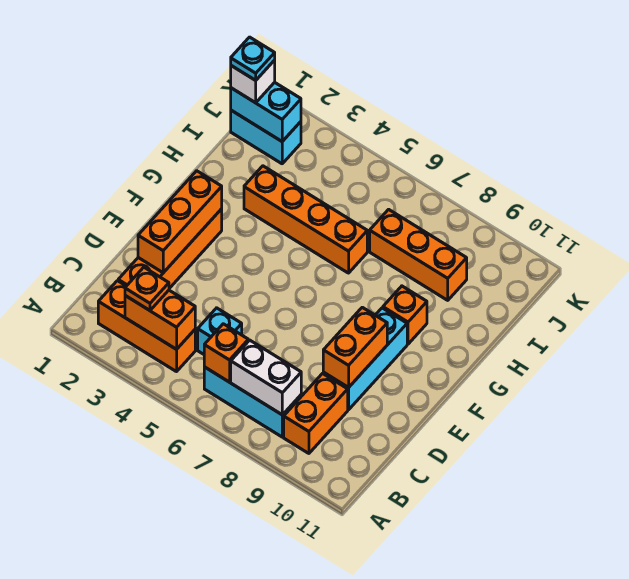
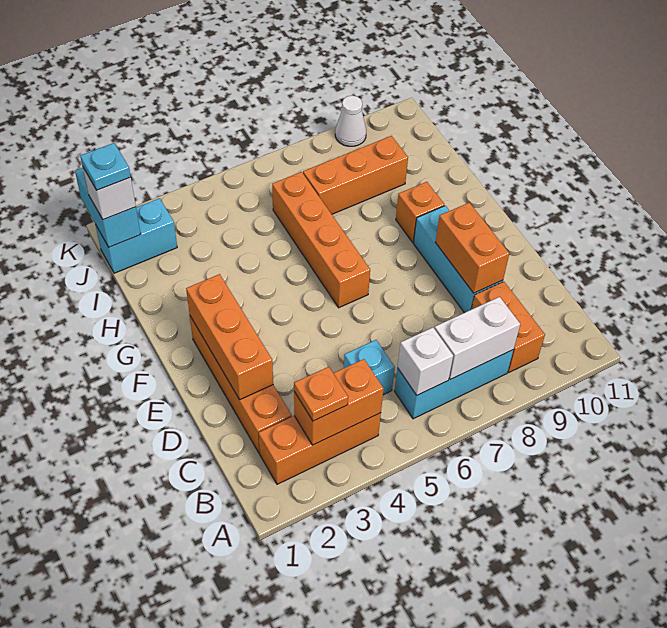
orange 1x1 brick [204,324,248,382] -> white 1x1 brick [398,328,453,395]
orange 1x4 brick [244,166,367,273] -> orange 1x4 brick turned to [272,172,370,308]
cyan 1x2 brick [231,82,301,141] -> cyan 1x2 brick turned to [75,168,141,247]
none -> white 1x1 cone [335,96,366,146]

